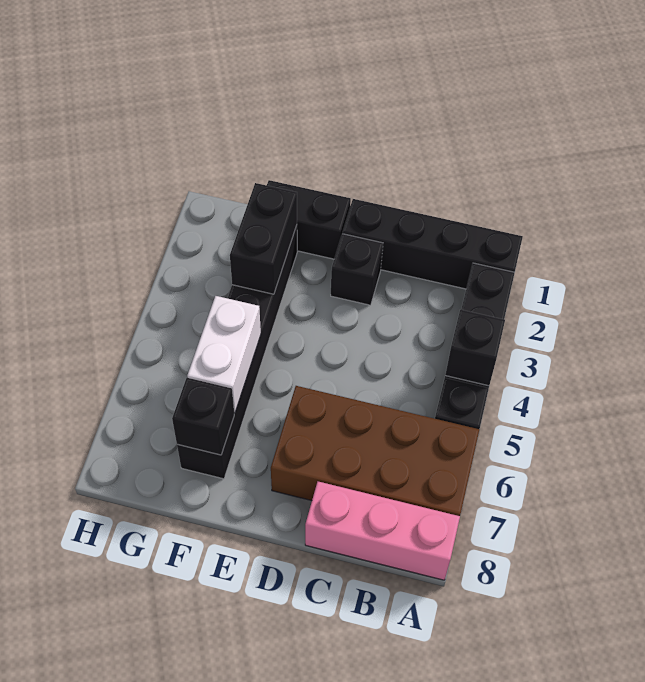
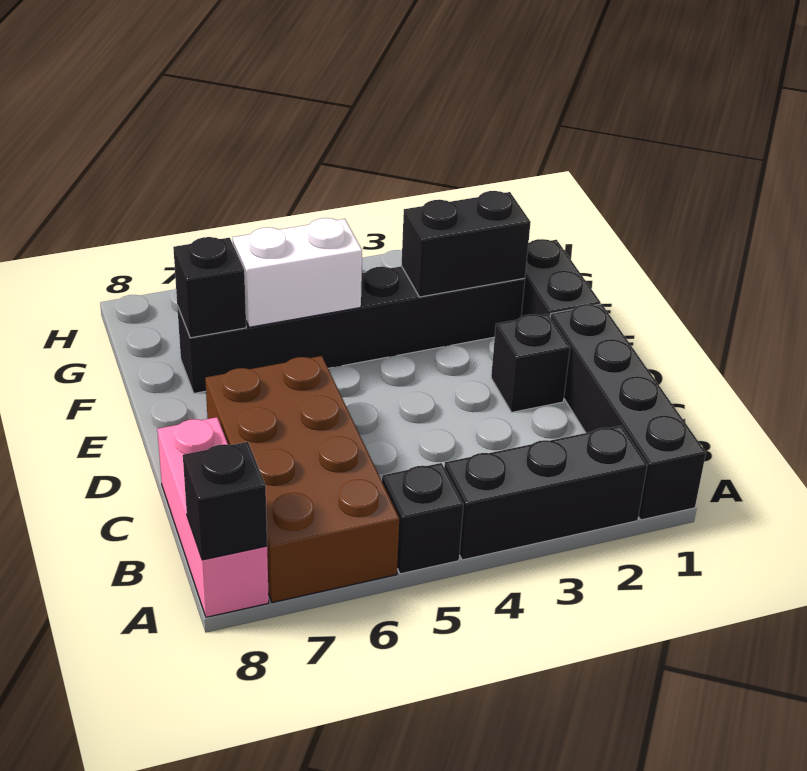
black 1x1 brick [445,310,505,386] -> black 1x1 brick moved to [183,442,267,560]

